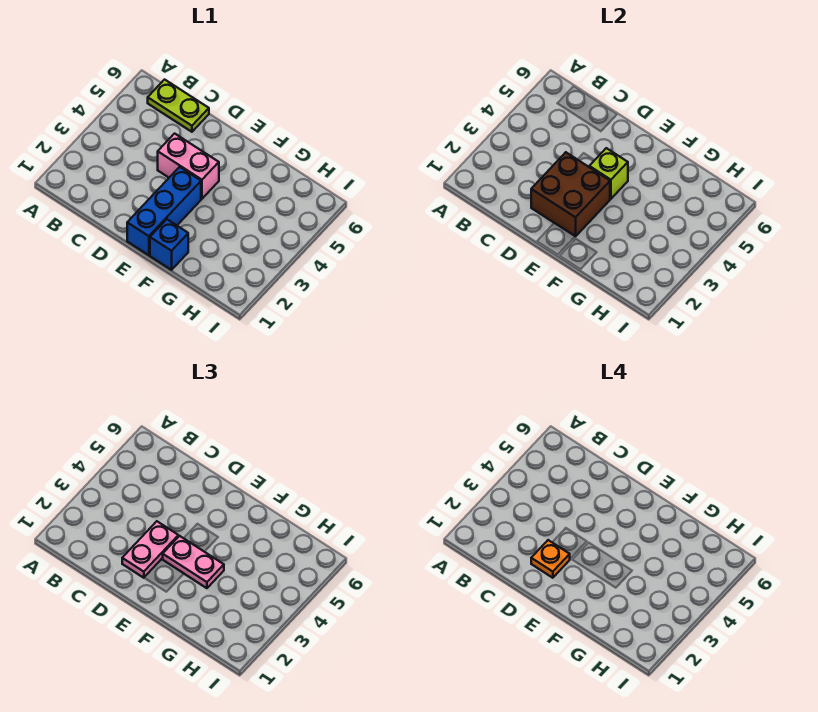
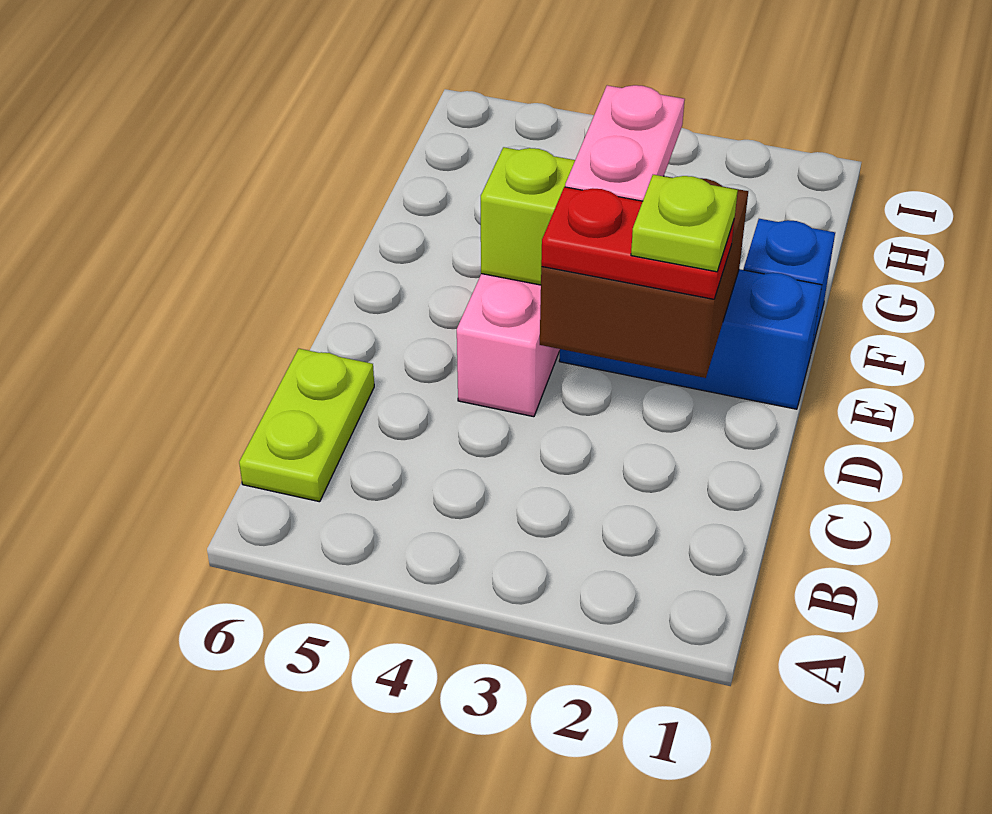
pink 1x2 plate [122,521,178,578] -> red 1x2 plate [541,187,734,299]
orange 1x1 plate [531,540,570,578] -> lime 1x1 plate [631,175,738,272]

